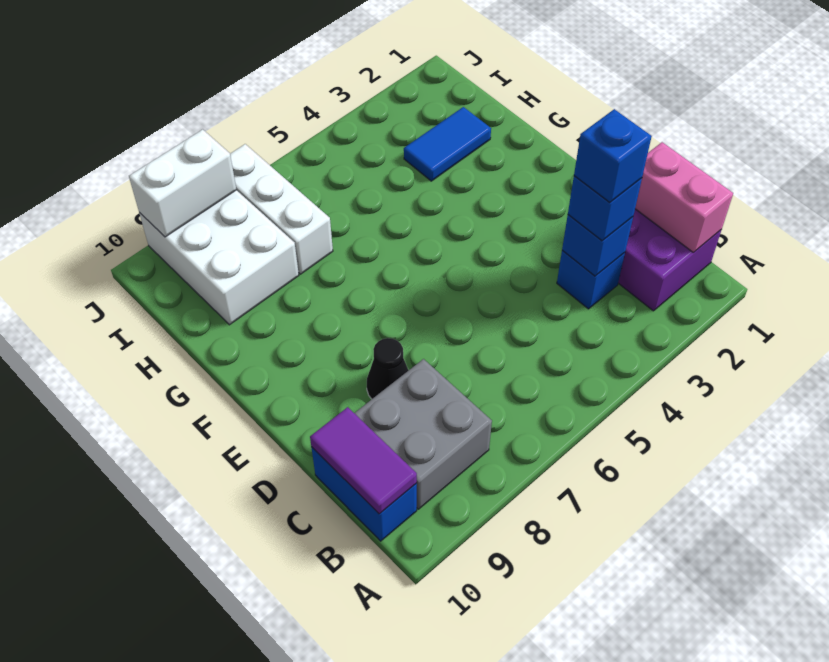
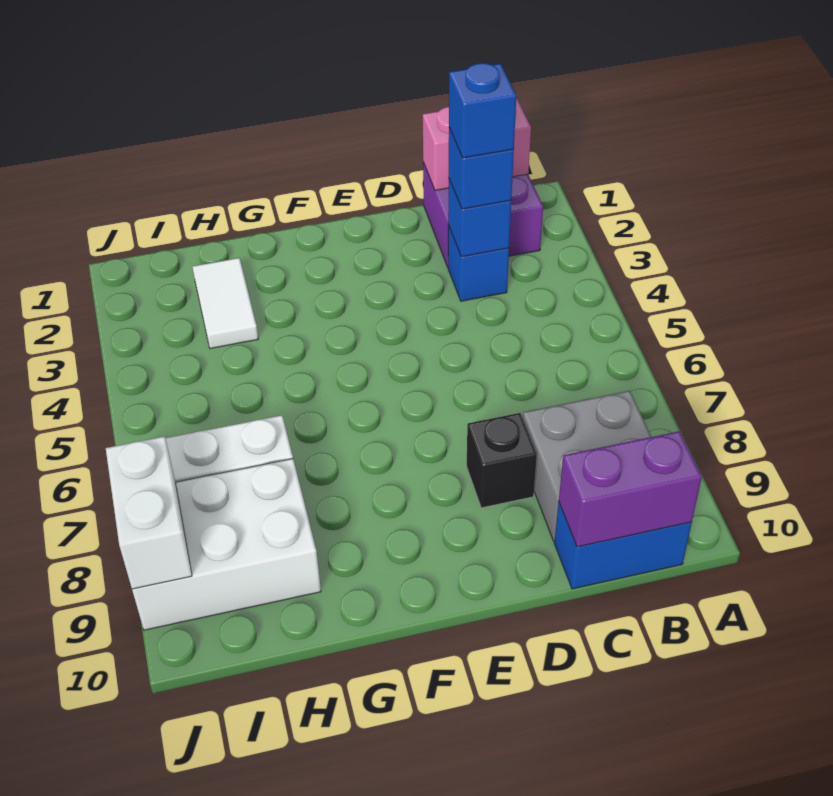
purple 1x2 tile [310,407,417,514] -> purple 1x2 brick [559,431,702,547]
black 1x1 cone [367,338,409,399] -> black 1x1 brick [467,413,537,508]
blue 1x2 tile [404,107,491,181] -> white 1x2 tile [192,258,258,349]

